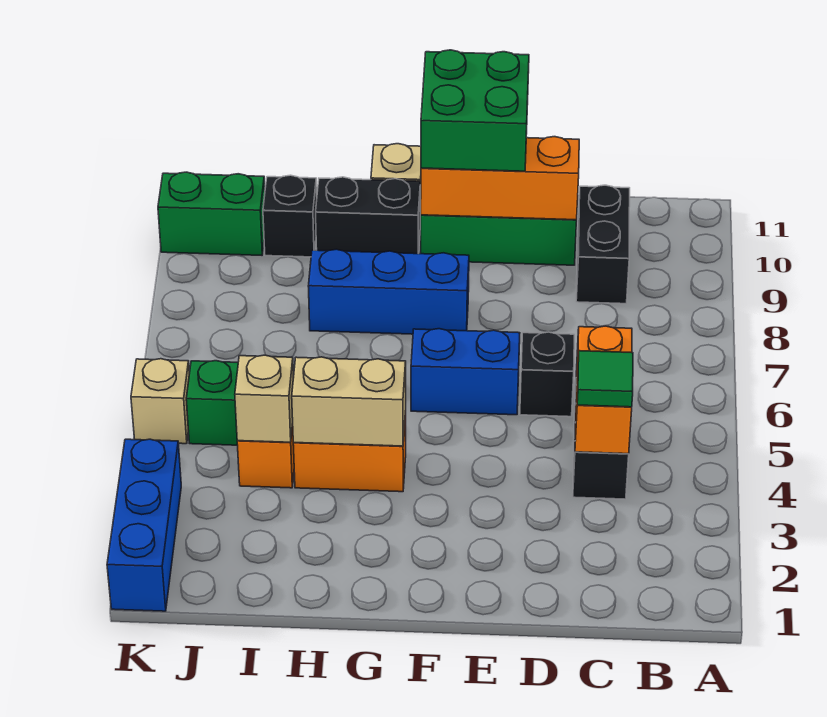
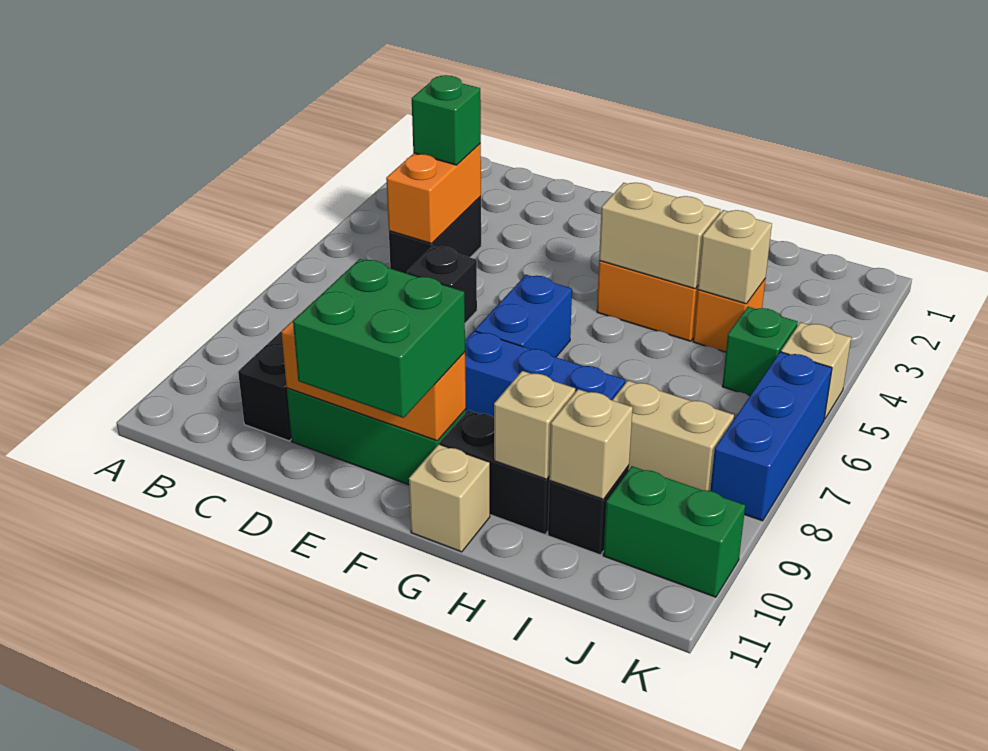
green 1x1 tile [577,351,633,407] -> green 1x1 brick [412,75,481,165]
blue 1x2 brick [411,329,520,415] -> blue 1x2 brick turned to [475,275,572,357]
none -> tan 1x1 brick [494,371,575,479]
none -> tan 1x2 brick [613,381,734,491]
none -> tan 1x1 brick [549,389,633,499]
blue 1x3 brick [107,439,181,611] -> blue 1x3 brick moved to [710,352,832,521]

